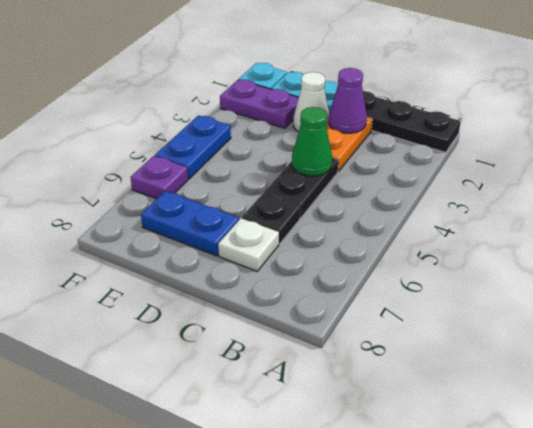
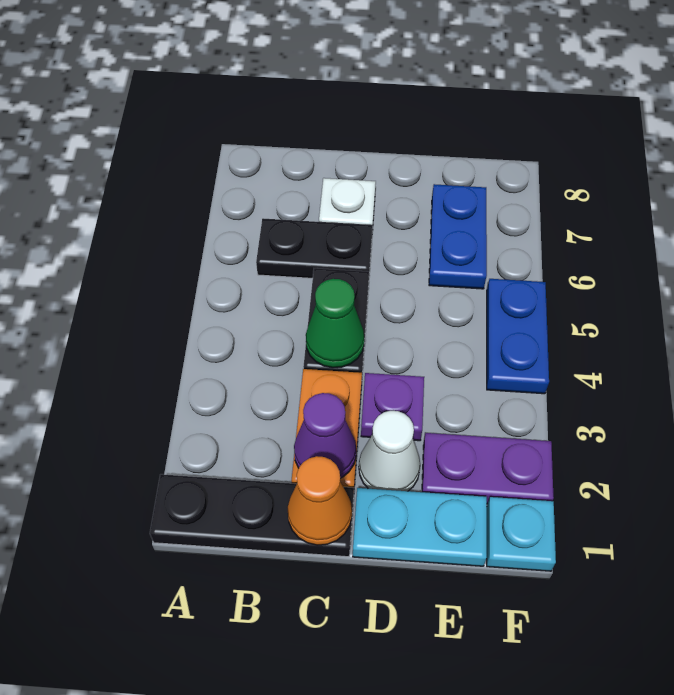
none -> orange 1x1 cone [288,456,352,545]
black 1x1 plate [242,193,300,244] -> black 1x2 plate [256,218,373,278]
blue 1x2 plate [141,191,239,256] -> blue 1x2 plate turned to [429,184,487,289]
purple 1x1 plate [131,156,188,199] -> purple 1x1 plate moved to [361,373,424,441]

